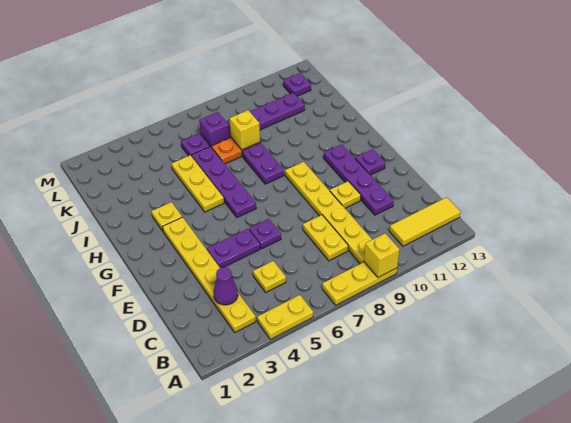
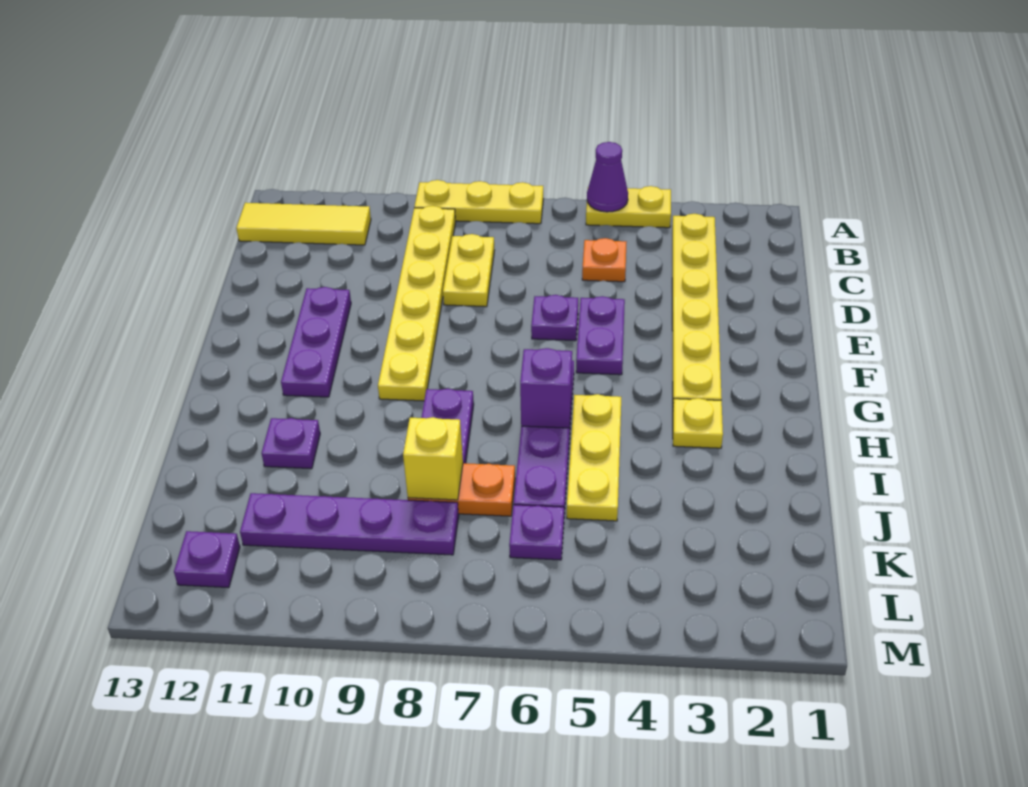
yellow 1x1 brick [364,233,399,277] -> none
purple 1x1 cone [213,267,238,305] -> purple 1x1 cone moved to [587,142,628,212]
yellow 1x1 plate [253,261,286,292] -> orange 1x1 plate [582,238,627,282]
purple 1x4 plate [324,144,394,215] -> purple 1x3 plate [281,287,351,397]
purple 1x2 plate [207,229,260,268] -> purple 1x2 plate turned to [576,296,625,375]
yellow 1x1 plate [330,181,361,208] -> none
purple 1x1 plate [355,149,385,175] -> purple 1x1 plate moved to [262,418,320,469]
purple 1x1 brick [199,112,229,148] -> purple 1x1 brick moved to [520,348,572,428]

